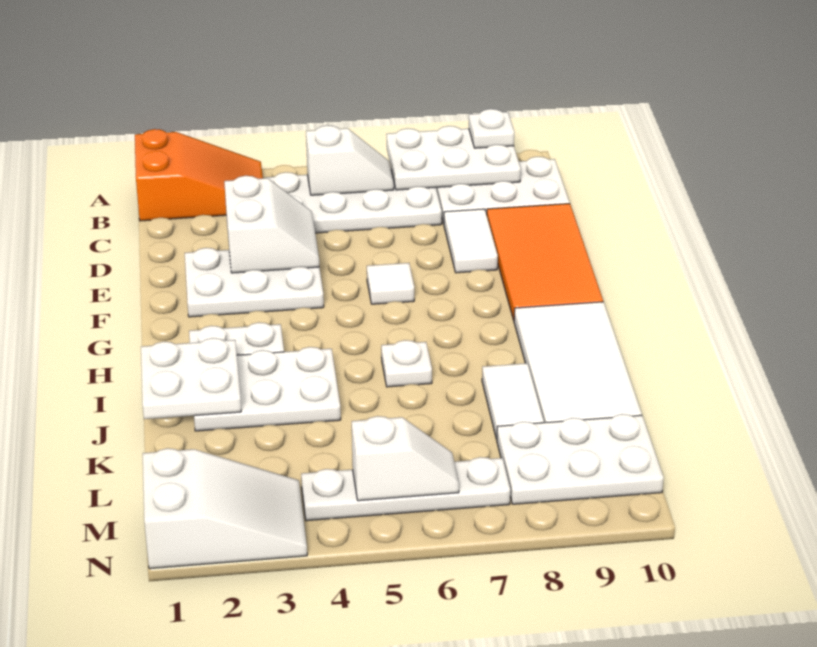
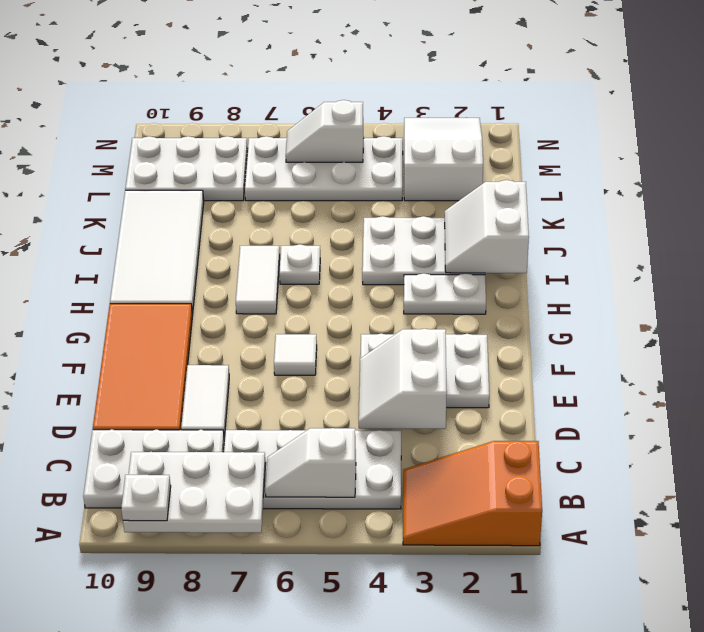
white 2x2 plate [141,338,241,419] -> white 2x2 slope [445,180,529,273]
white 1x2 tile [482,363,544,439] -> white 1x2 tile moved to [236,246,280,314]
white 2x3 slope [143,448,307,569] -> white 2x3 slope turned to [404,118,483,201]
white 1x4 plate [301,457,510,521] -> white 2x4 plate [245,136,403,201]

